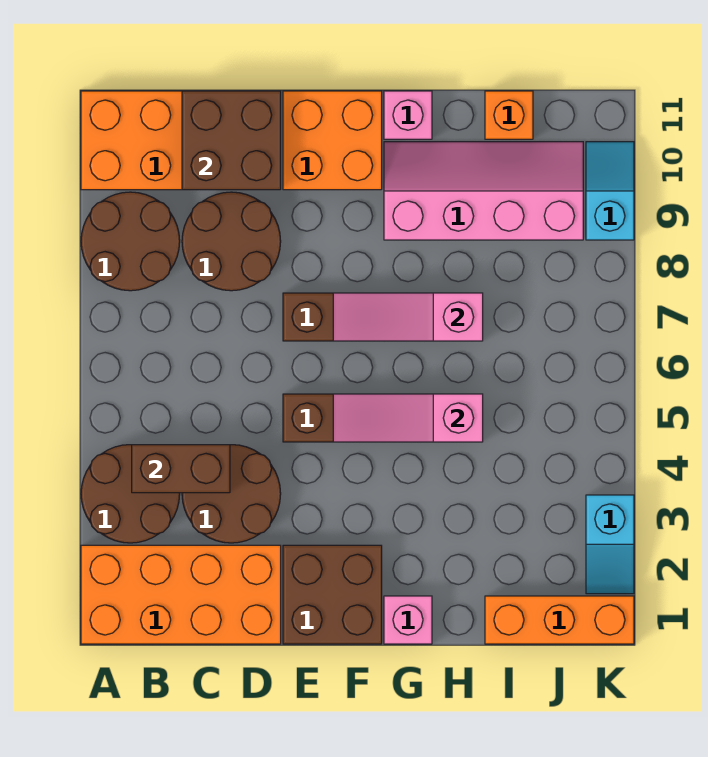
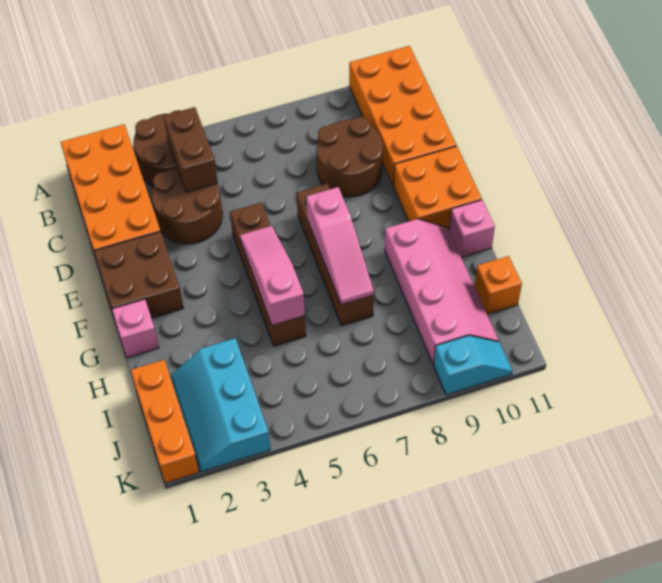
brown 2x2 round brick [81,192,180,291] -> none
brown 2x2 brick [182,91,281,190] -> none
pink 1x3 slope [333,293,483,341] -> pink 1x3 slope turned to [306,187,374,305]
cyan 1x2 slope [586,495,634,594] -> cyan 2x3 slope [170,339,270,472]

